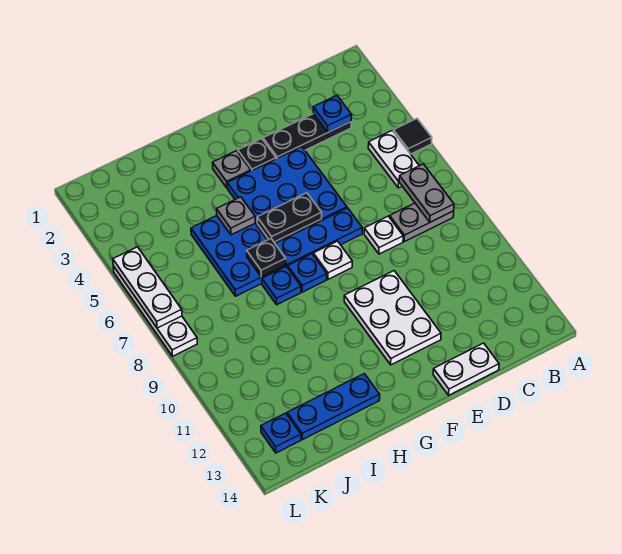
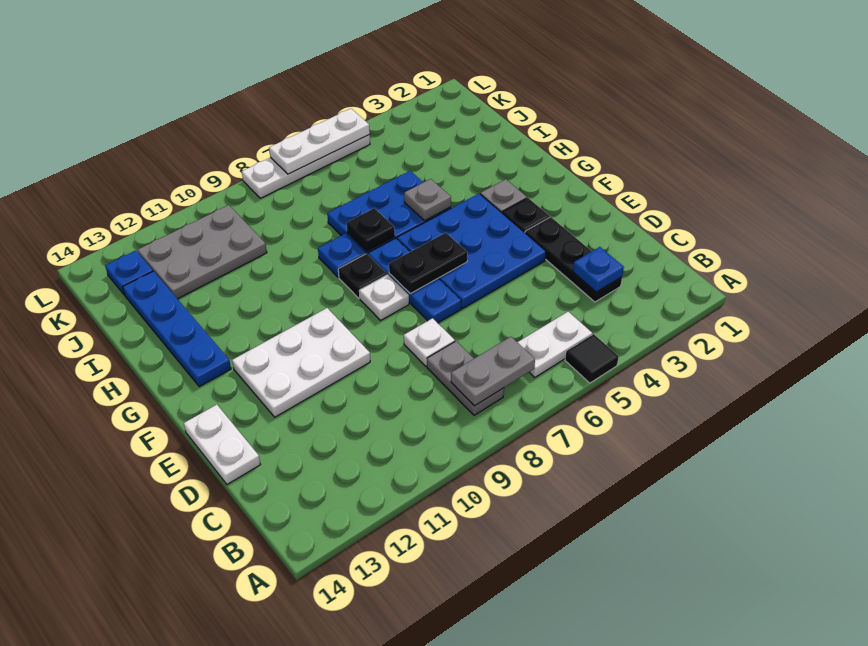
black 1x2 plate [257,193,322,242] -> black 1x2 plate turned to [389,233,467,293]
blue 1x1 plate [288,254,327,292] -> black 1x1 plate [338,254,387,298]
blue 1x3 plate [287,374,380,440] -> blue 1x4 plate [123,271,231,387]
none -> grey 2x3 plate [138,205,267,299]

